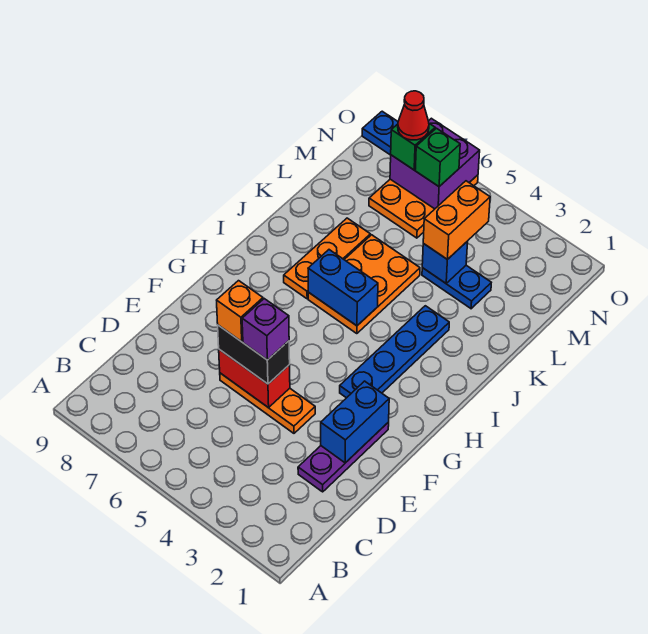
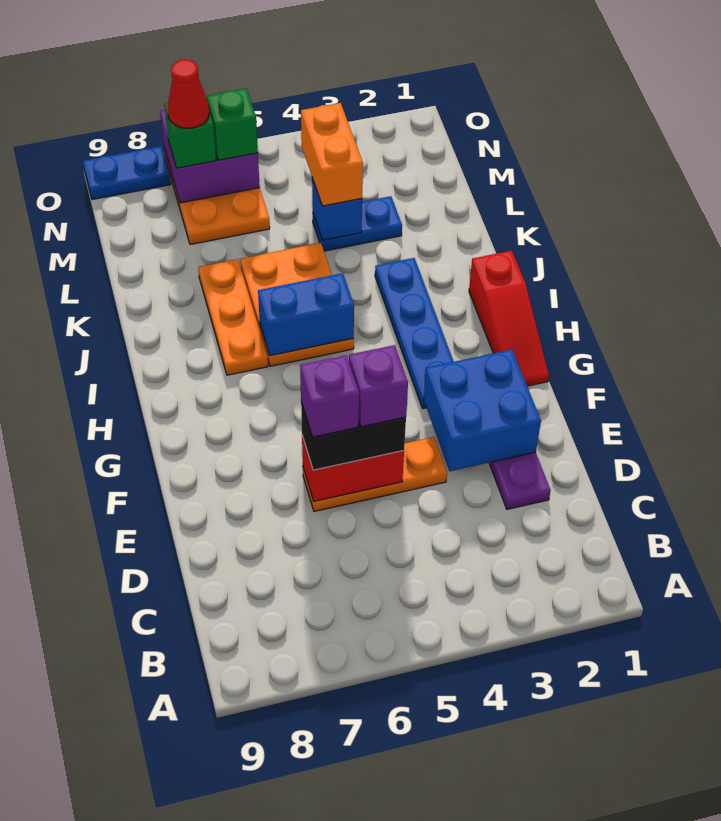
blue 1x2 brick [321,381,389,463] -> blue 2x2 brick [424,350,541,471]
orange 1x1 brick [217,281,263,342] -> purple 1x1 brick [300,355,359,437]
none -> red 1x3 slope [469,251,549,386]

